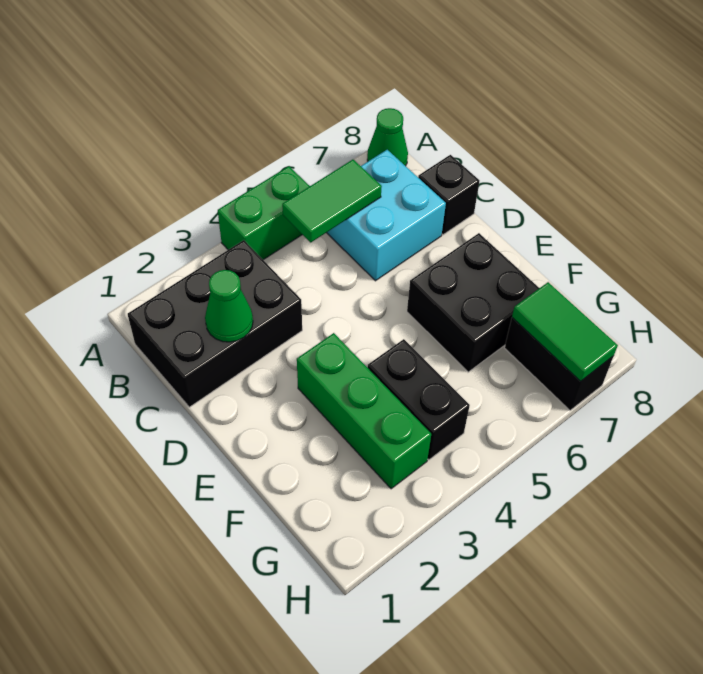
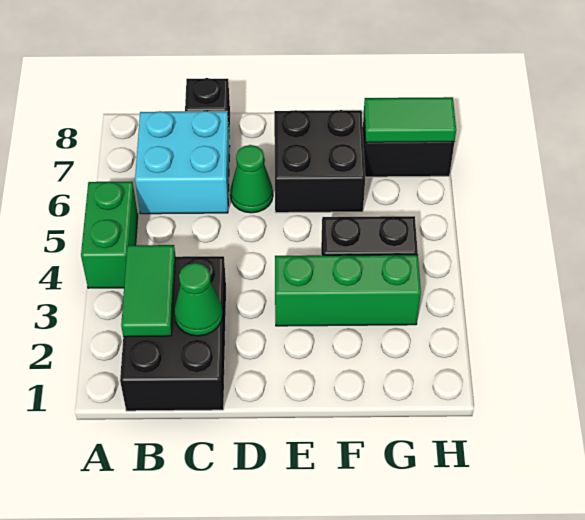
green 1x1 cone [367,108,408,166] -> green 1x1 cone moved to [230,145,273,213]
green 1x2 tile [282,160,382,242] -> green 1x2 tile moved to [121,245,175,337]

